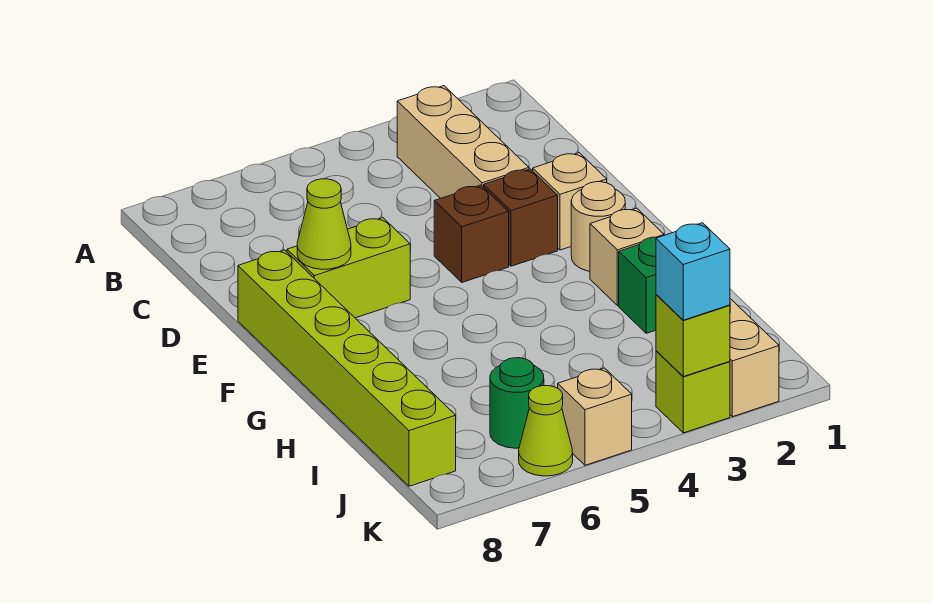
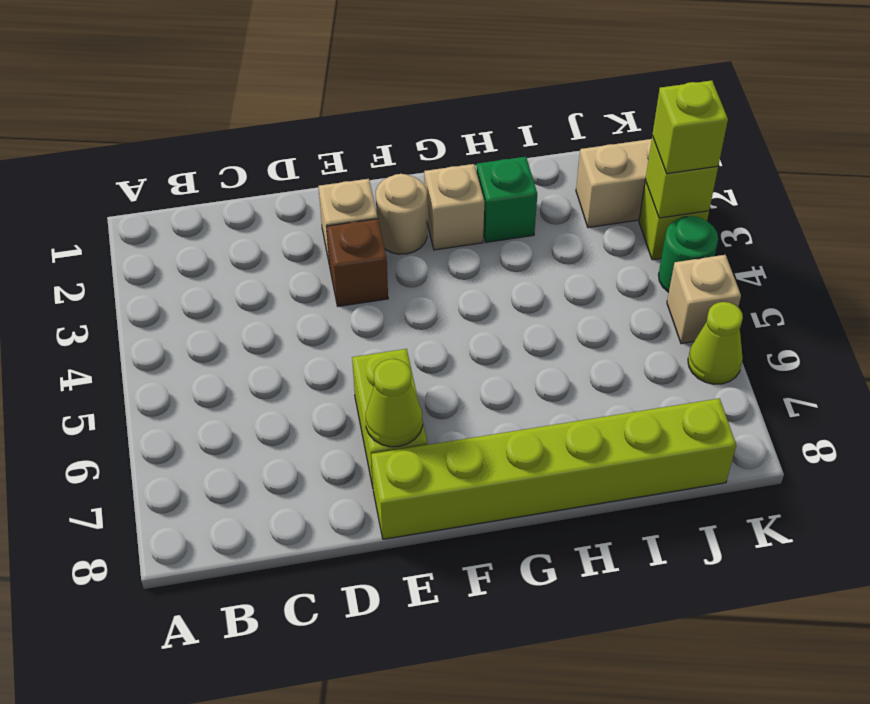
tan 1x3 brick [397,86,529,198] -> none
brown 1x1 brick [434,185,509,282] -> none
green 1x1 round brick [490,358,544,448] -> green 1x1 round brick moved to [659,216,718,292]
cyan 1x1 brick [656,223,730,320] -> lime 1x1 brick [652,81,728,174]

